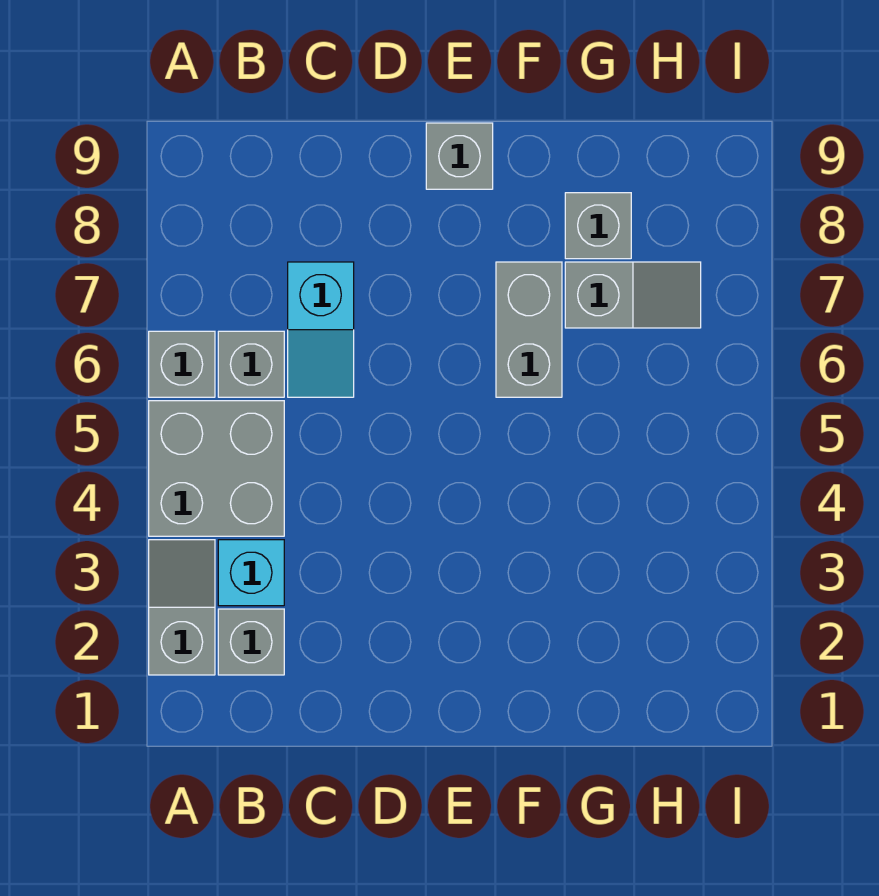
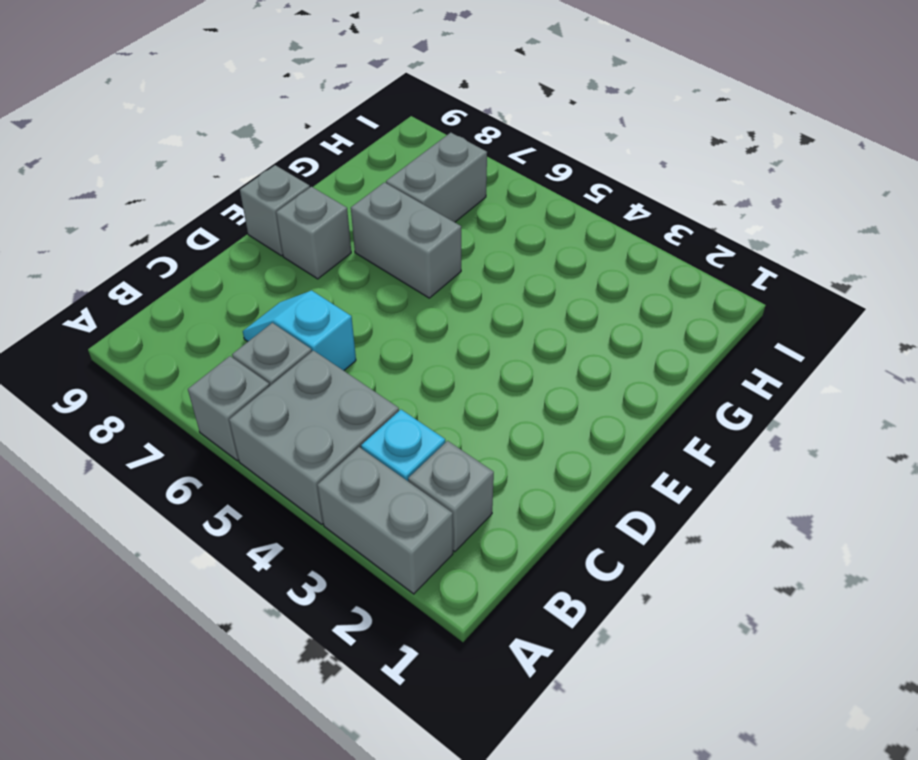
grey 1x2 slope [149,540,215,675] -> grey 1x2 brick [317,447,453,594]
cyan 1x2 slope [288,262,354,397] -> cyan 1x2 slope turned to [243,290,356,371]
grey 1x2 slope [565,262,701,328] -> grey 1x2 brick [386,133,487,222]
grey 1x1 brick [565,193,631,259] -> grey 1x1 brick moved to [276,187,351,279]

